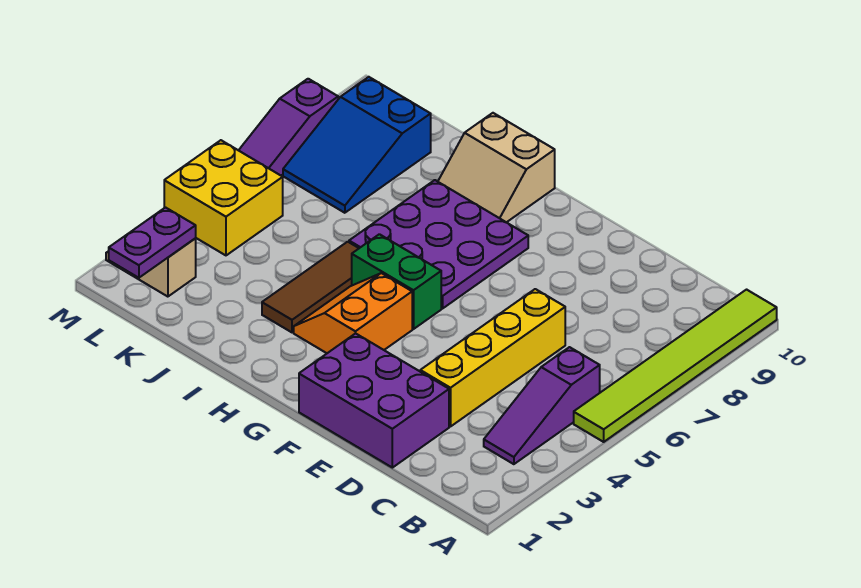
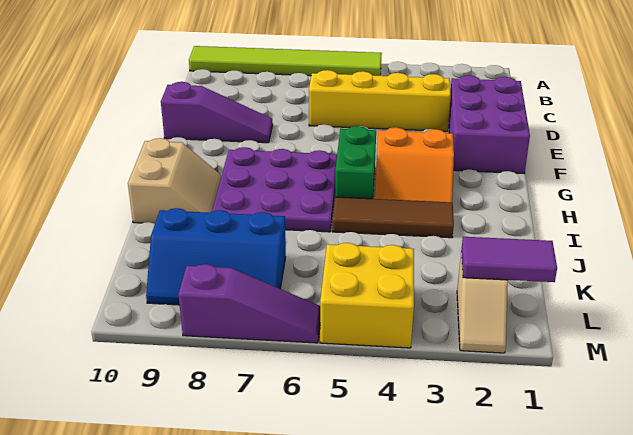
purple 1x3 slope [484,347,600,464] -> purple 1x3 slope moved to [161,82,273,143]
blue 2x3 slope [283,77,431,213] -> blue 2x3 slope turned to [146,208,286,305]
purple 1x2 plate [109,208,196,278] -> purple 1x2 tile [461,237,557,282]

